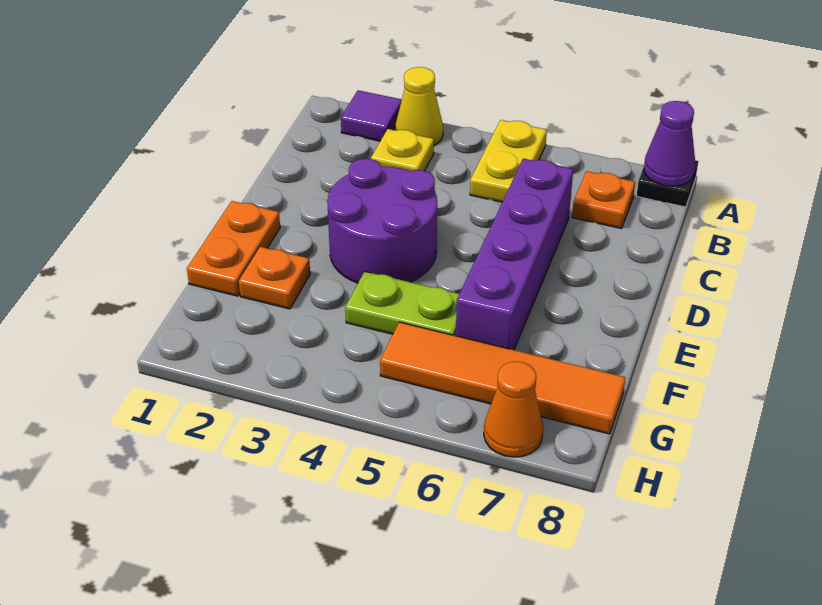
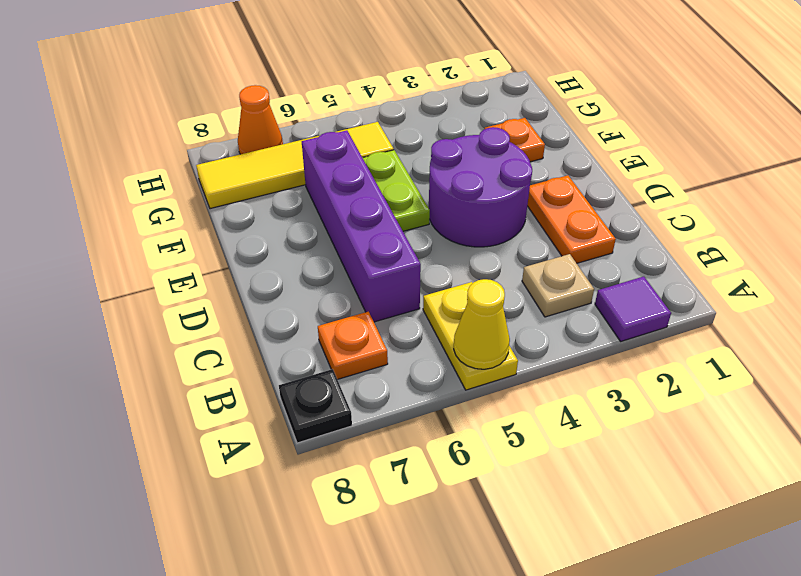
yellow 1x1 cone [395,67,443,145] -> yellow 1x1 cone moved to [454,279,510,369]
purple 1x1 cone [644,101,695,186] -> none
yellow 1x1 plate [371,129,434,171] -> tan 1x1 plate [522,254,594,317]
orange 1x2 plate [187,201,280,296] -> orange 1x2 plate moved to [527,175,616,263]
lime 1x2 plate [345,272,459,336] -> lime 1x2 plate turned to [363,150,430,231]
orange 1x4 tile [380,322,626,434] -> yellow 1x4 tile [196,122,394,209]

